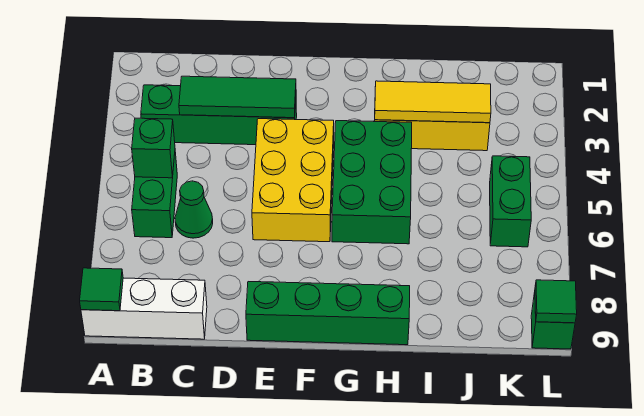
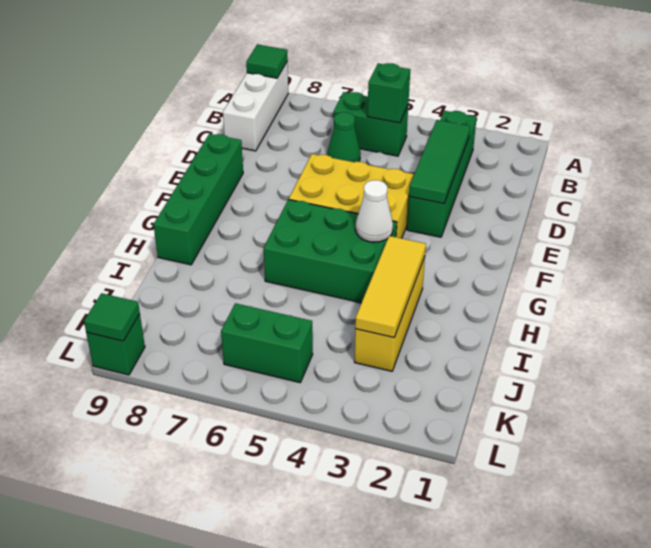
none -> white 1x1 cone [355,180,393,242]

